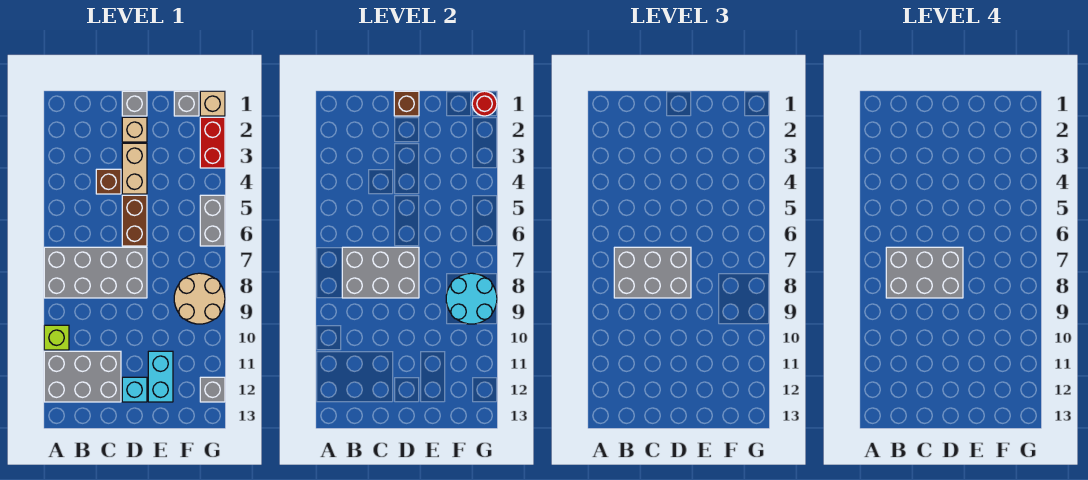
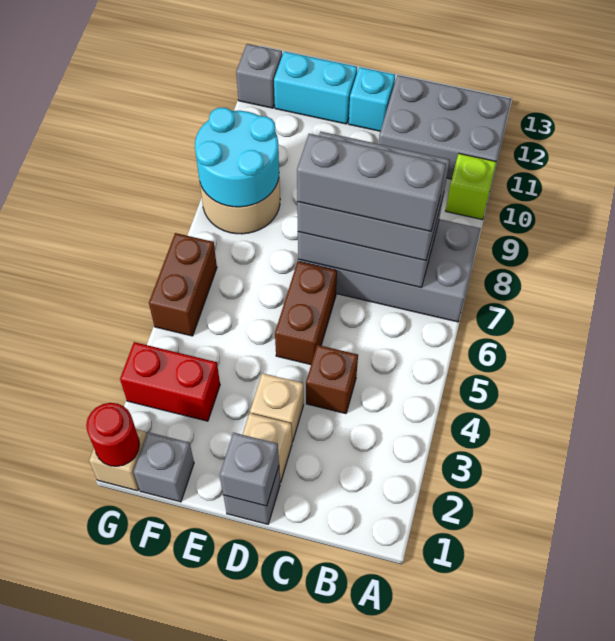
grey 2x3 brick [886,247,963,298] -> grey 1x3 brick [297,134,446,231]
brown 1x1 brick [394,91,419,116] -> grey 1x1 brick [220,433,279,506]
tan 1x2 brick [122,143,147,194] -> tan 1x1 brick [250,373,304,442]
cyan 1x2 brick [148,351,173,402] -> cyan 1x2 brick turned to [274,52,357,124]
red 1x2 brick [200,117,225,168] -> red 1x2 brick turned to [120,342,220,421]
grey 1x2 brick [200,195,225,246] -> brown 1x2 brick [149,233,217,336]

